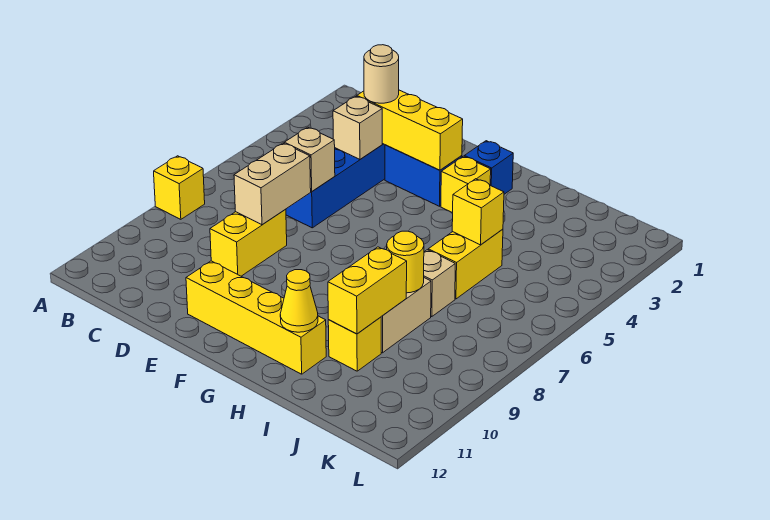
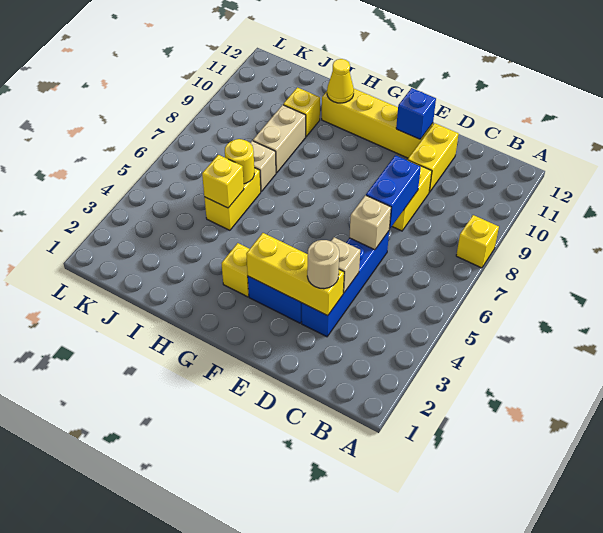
tan 1x2 brick [234,143,311,225] -> blue 1x2 brick [366,155,421,229]
blue 1x1 brick [464,141,513,194] -> blue 1x1 brick moved to [396,88,436,139]
yellow 1x1 round brick [387,231,424,293] -> yellow 1x1 round brick moved to [225,139,254,184]
yellow 1x2 brick [328,247,407,334] -> yellow 1x2 brick moved to [408,123,459,192]

